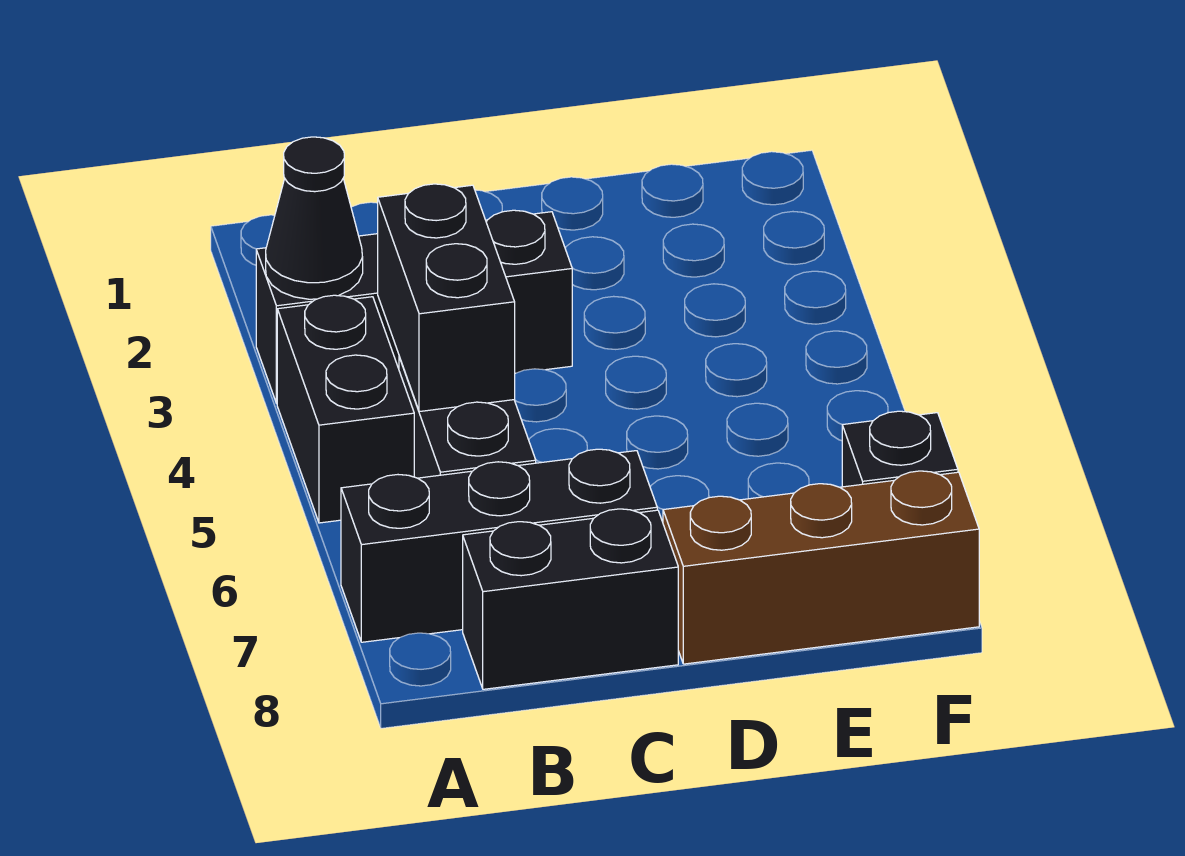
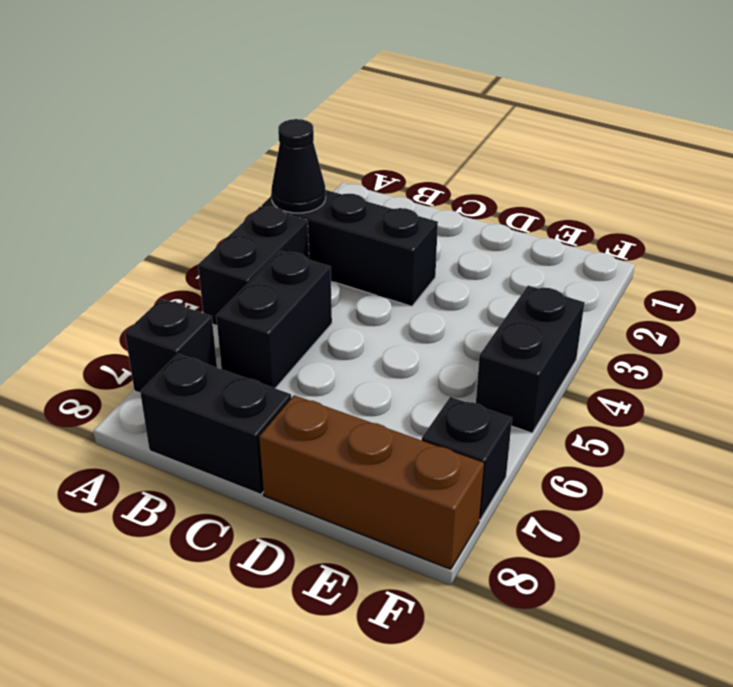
black 1x3 brick [341,449,657,642] -> black 1x1 brick [125,299,217,393]
black 1x2 brick [378,184,515,412] -> black 1x2 brick moved to [476,286,585,433]

